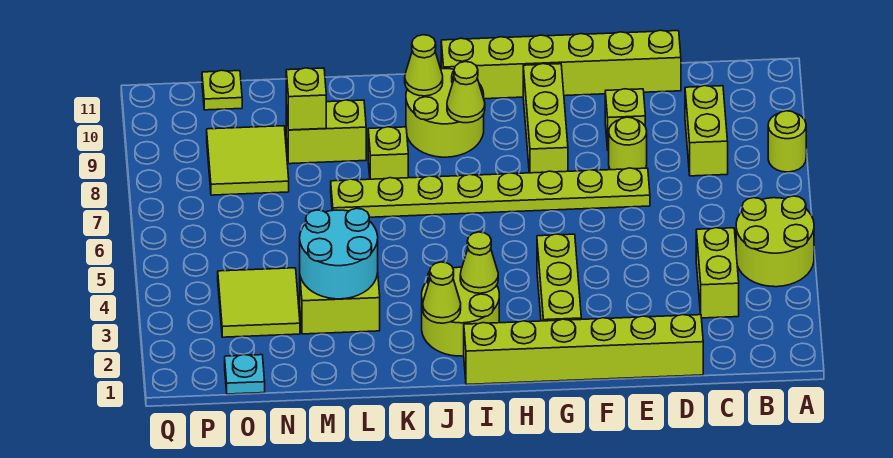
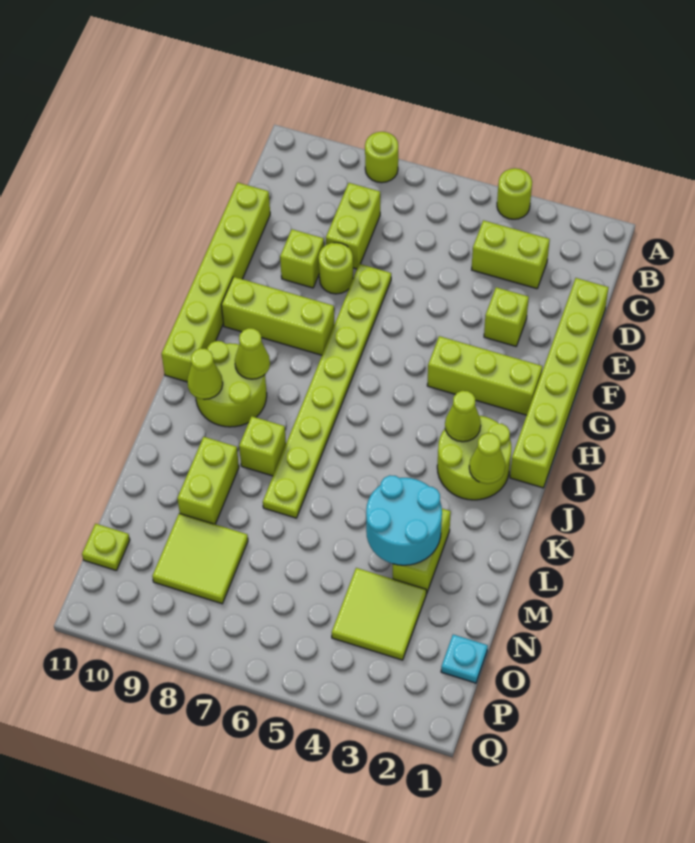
lime 2x2 round brick [736,196,814,287] -> lime 1x1 round brick [497,168,532,219]
lime 1x2 brick [685,86,728,176] -> lime 1x2 brick turned to [326,183,380,269]
lime 1x1 brick [286,68,326,130] -> lime 1x1 brick moved to [484,287,529,346]

